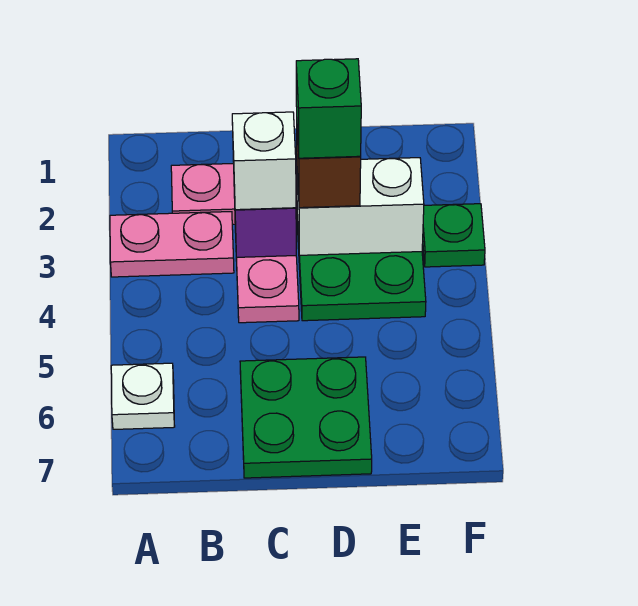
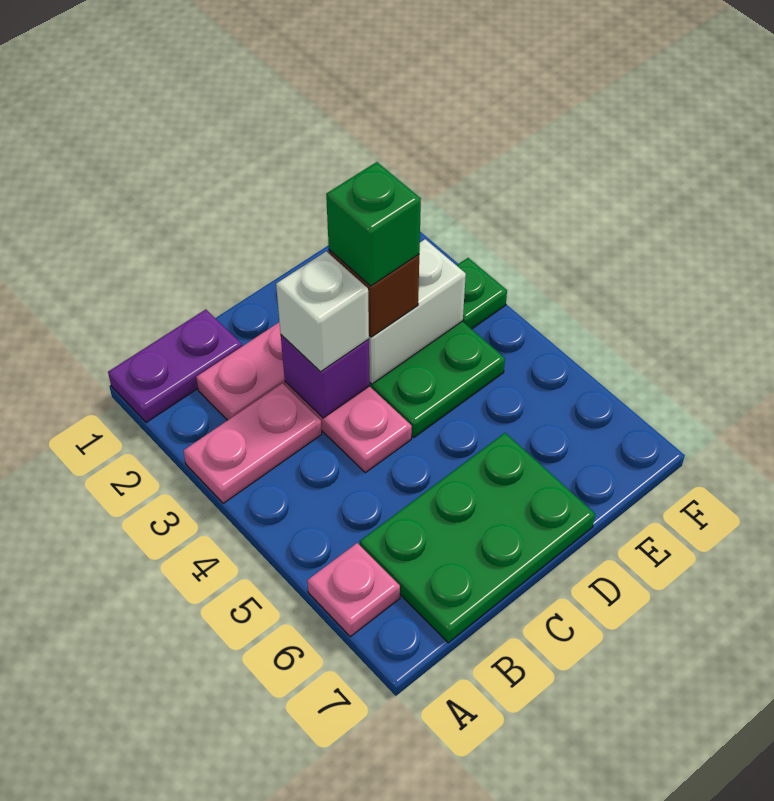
none -> purple 1x2 plate [108,309,242,423]
white 1x1 plate [111,363,175,429] -> pink 1x1 plate [307,543,400,637]
green 2x2 plate [240,357,372,478] -> green 2x3 plate [360,433,595,643]

